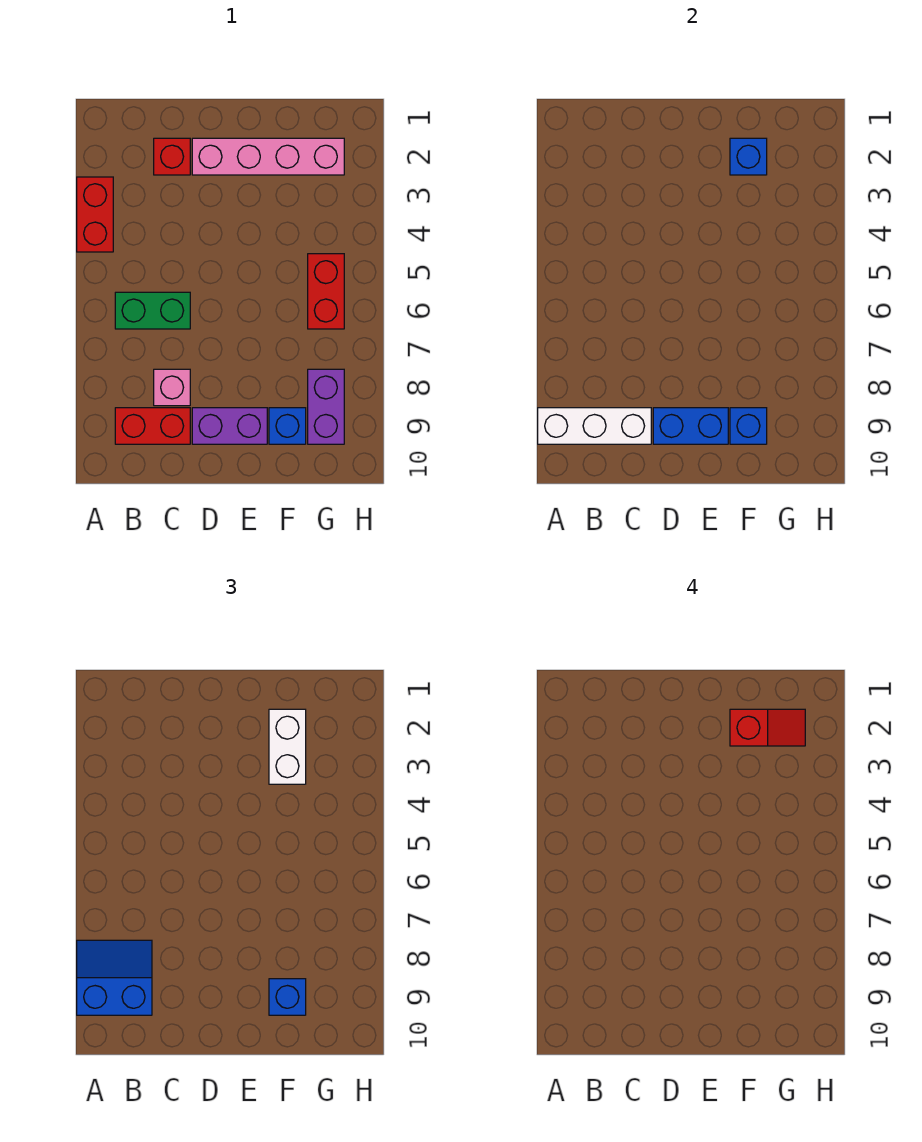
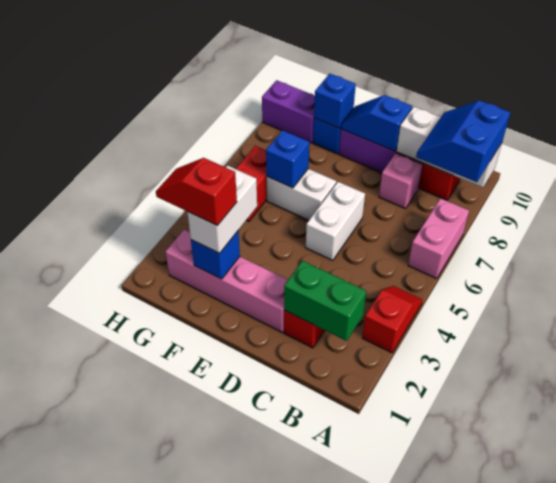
red 1x2 brick [77,177,113,252] -> red 1x2 slope [362,286,423,353]
none -> pink 1x2 brick [408,198,469,279]
blue 2x2 slope [77,940,152,1015] -> blue 2x2 slope turned to [416,100,510,182]
green 1x2 brick [115,292,190,329] -> green 1x2 brick moved to [284,261,366,341]
none -> white 1x2 brick [306,182,365,260]
blue 1x2 brick [653,408,728,444] -> blue 1x2 slope [341,95,412,151]
none -> white 1x2 brick [266,169,336,220]
blue 1x1 brick [269,979,306,1015] -> blue 1x1 brick moved to [266,130,309,188]
purple 1x2 brick [308,369,344,444] -> purple 1x2 brick turned to [262,80,315,143]

